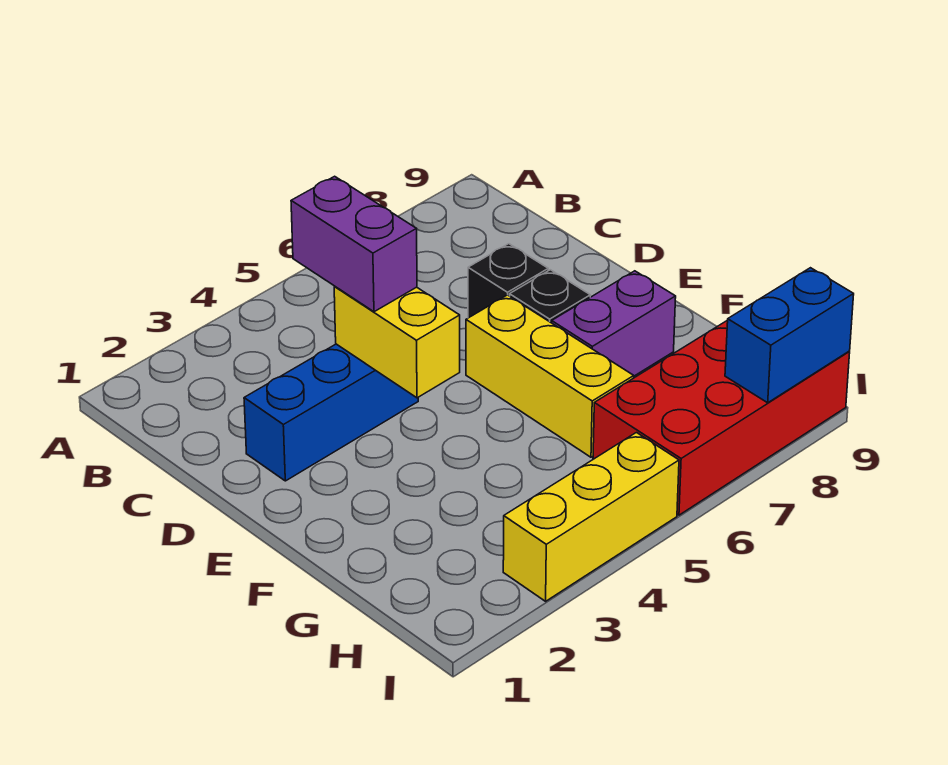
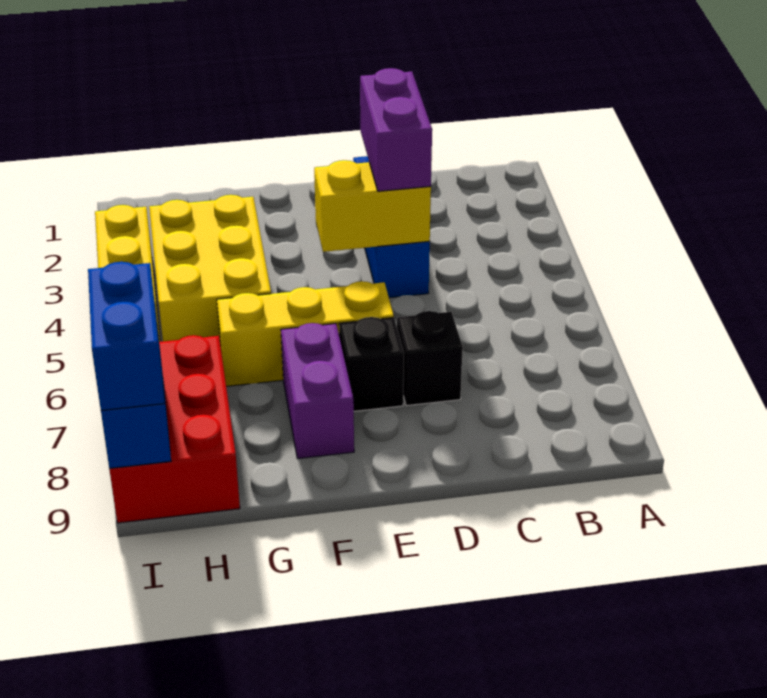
purple 1x2 brick [291,176,417,312] -> purple 1x2 brick turned to [360,68,432,191]
none -> yellow 2x3 brick [149,195,271,341]
red 2x4 brick [593,320,850,515] -> red 2x3 brick [109,335,240,523]
none -> blue 1x2 brick [88,262,165,410]

